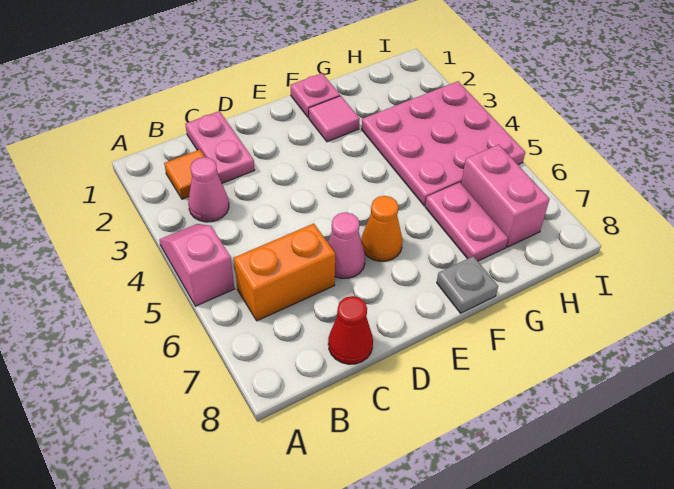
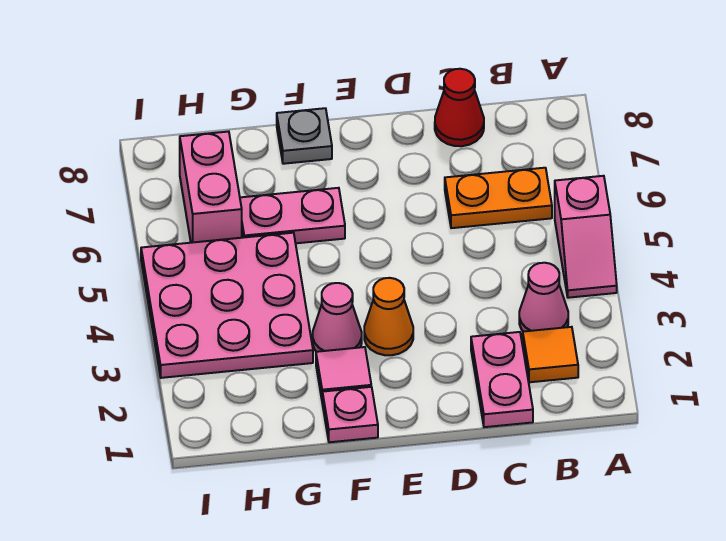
orange 1x2 brick [234,224,335,321] -> orange 1x2 plate [445,168,552,228]
pink 1x1 cone [328,212,365,279] -> pink 1x1 cone moved to [312,283,362,352]
orange 1x1 cone [361,196,403,261] -> orange 1x1 cone moved to [364,278,413,355]
pink 1x2 plate [425,182,508,261] -> pink 1x2 plate turned to [240,188,345,243]

